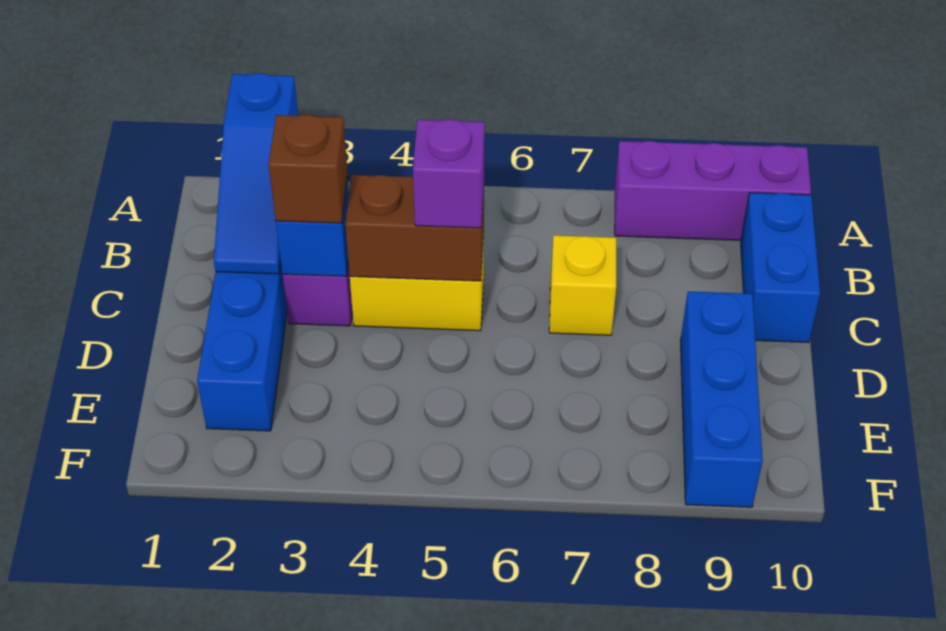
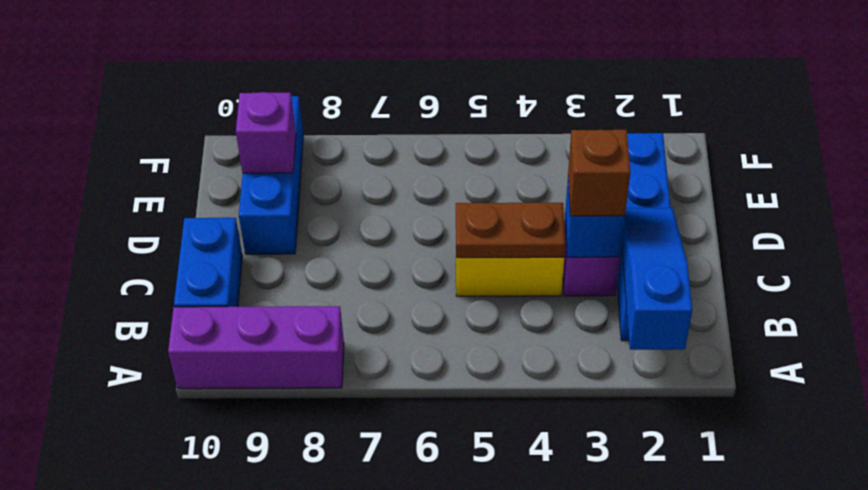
brown 1x2 brick [345,175,484,281] -> brown 1x2 plate [456,203,565,258]
purple 1x1 brick [413,119,485,228] -> purple 1x1 brick moved to [236,92,296,173]
yellow 1x1 brick [549,235,616,335] -> none

